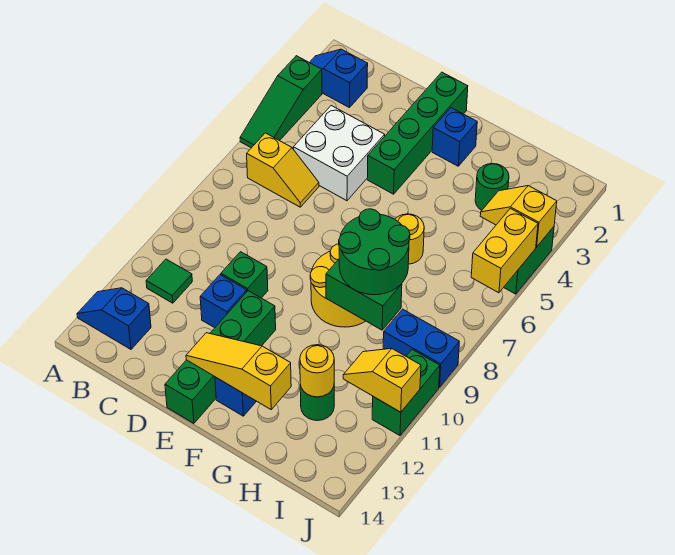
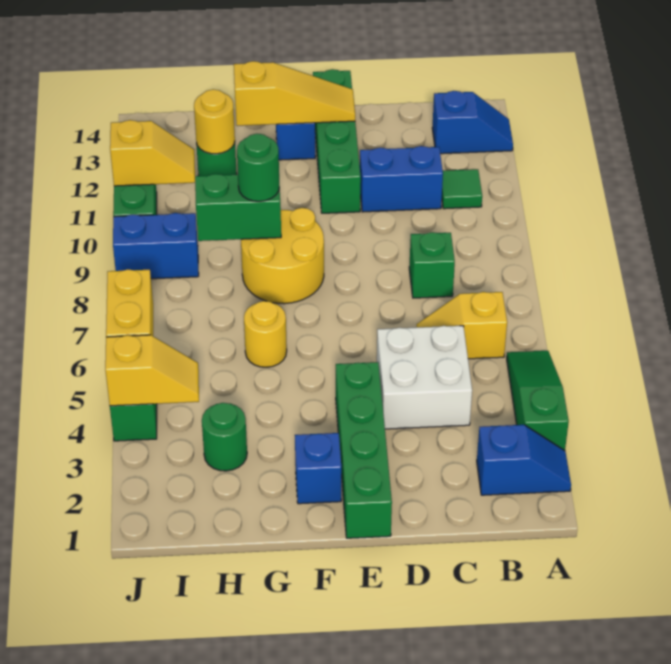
green 1x1 brick [221,252,268,298] -> green 1x1 brick moved to [409,232,455,298]
blue 1x1 brick [200,275,247,328] -> blue 1x2 brick [360,146,443,212]
green 2x2 round brick [339,209,410,295] -> green 1x1 round brick [237,134,279,201]

